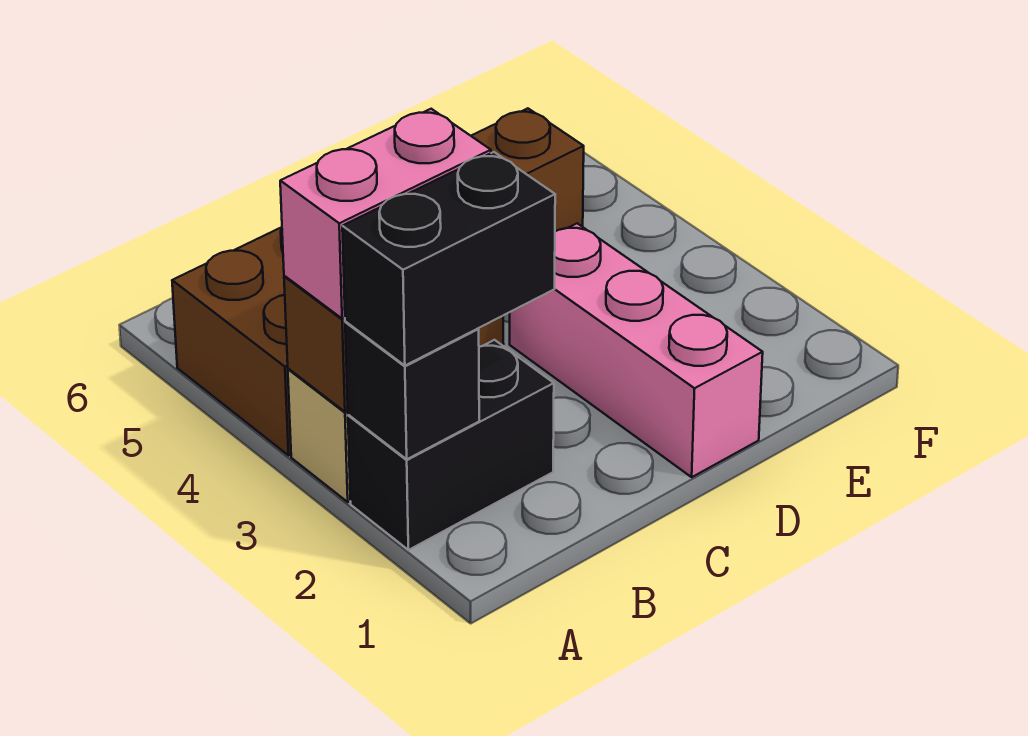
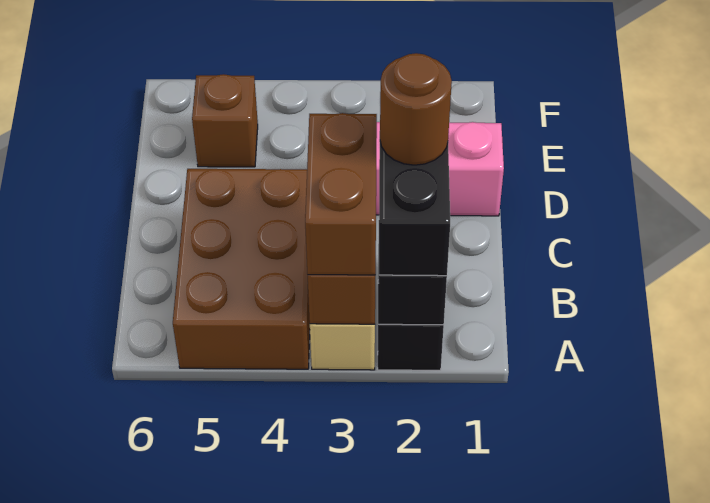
pink 1x2 brick [280,109,491,319] -> brown 1x2 brick [305,113,377,275]
none -> brown 1x1 round brick [380,53,452,165]

